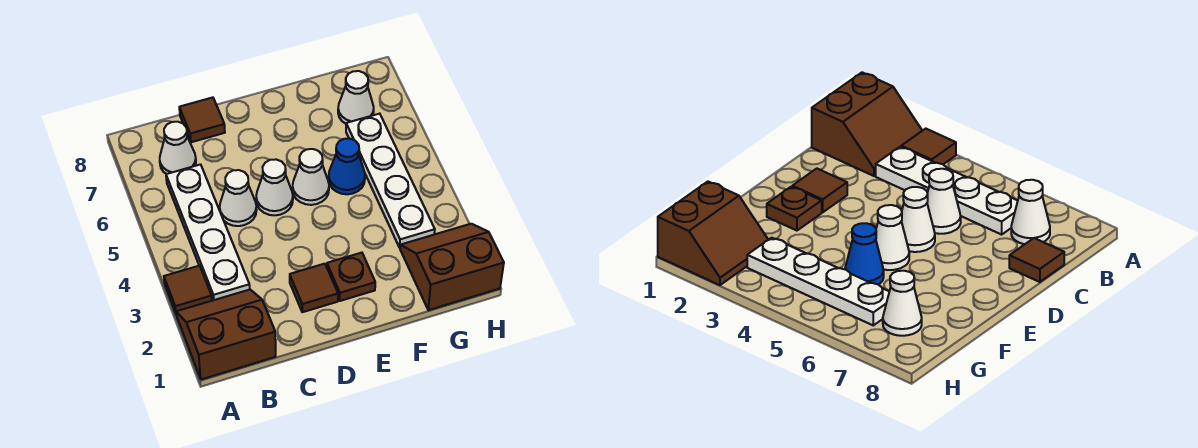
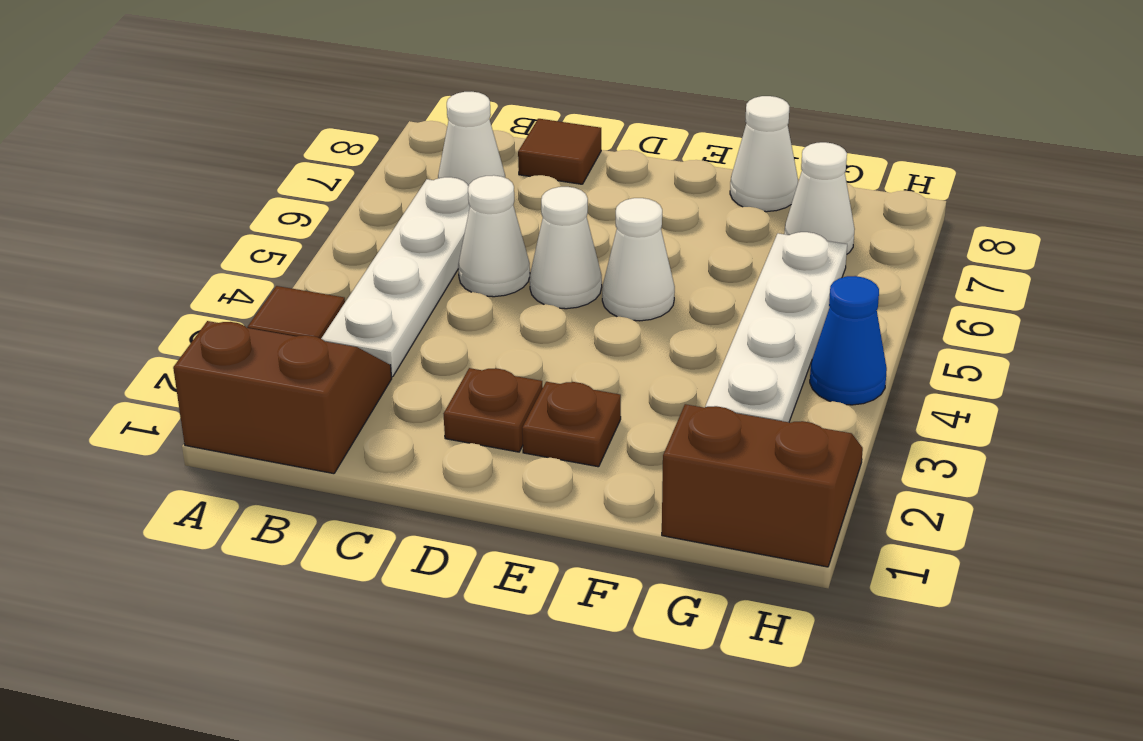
brown 1x1 tile [290,264,338,312] -> brown 1x1 plate [444,368,543,452]
blue 1x1 cone [329,139,365,194] -> blue 1x1 cone moved to [810,276,887,405]
none -> white 1x1 cone [730,96,798,212]

